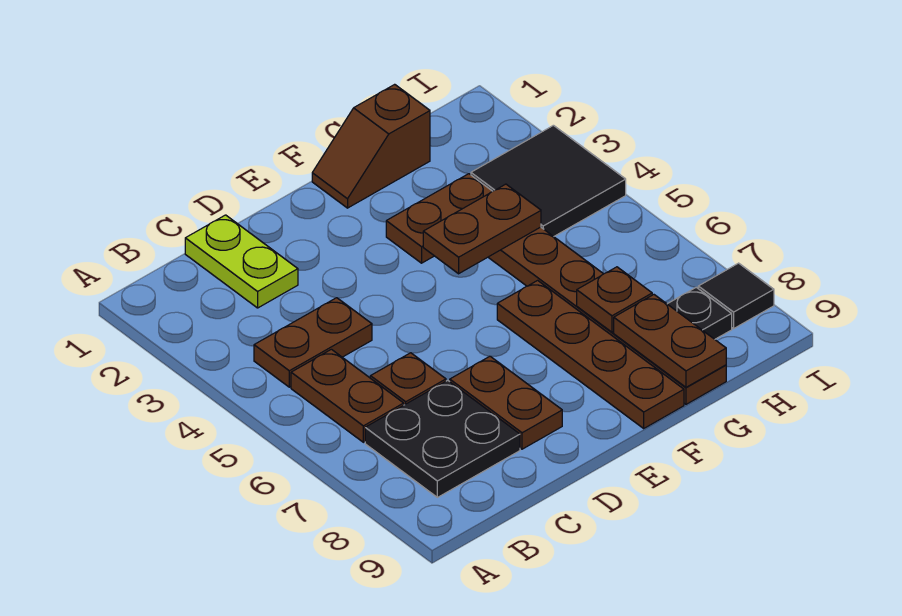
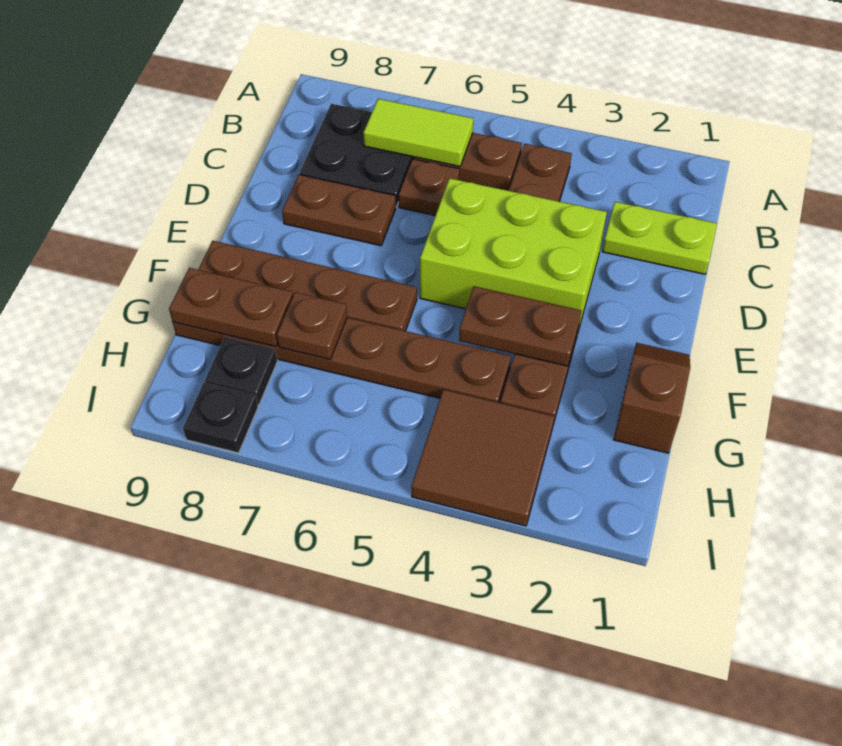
none -> lime 1x2 tile [363,99,473,166]
none -> lime 2x3 brick [420,178,607,331]
brown 1x2 plate [423,184,541,274] -> brown 1x2 plate turned to [459,286,582,366]
black 2x2 tile [471,125,626,237] -> brown 2x2 tile [411,389,555,526]
black 1x1 tile [698,263,774,329] -> black 1x1 plate [183,383,258,453]

